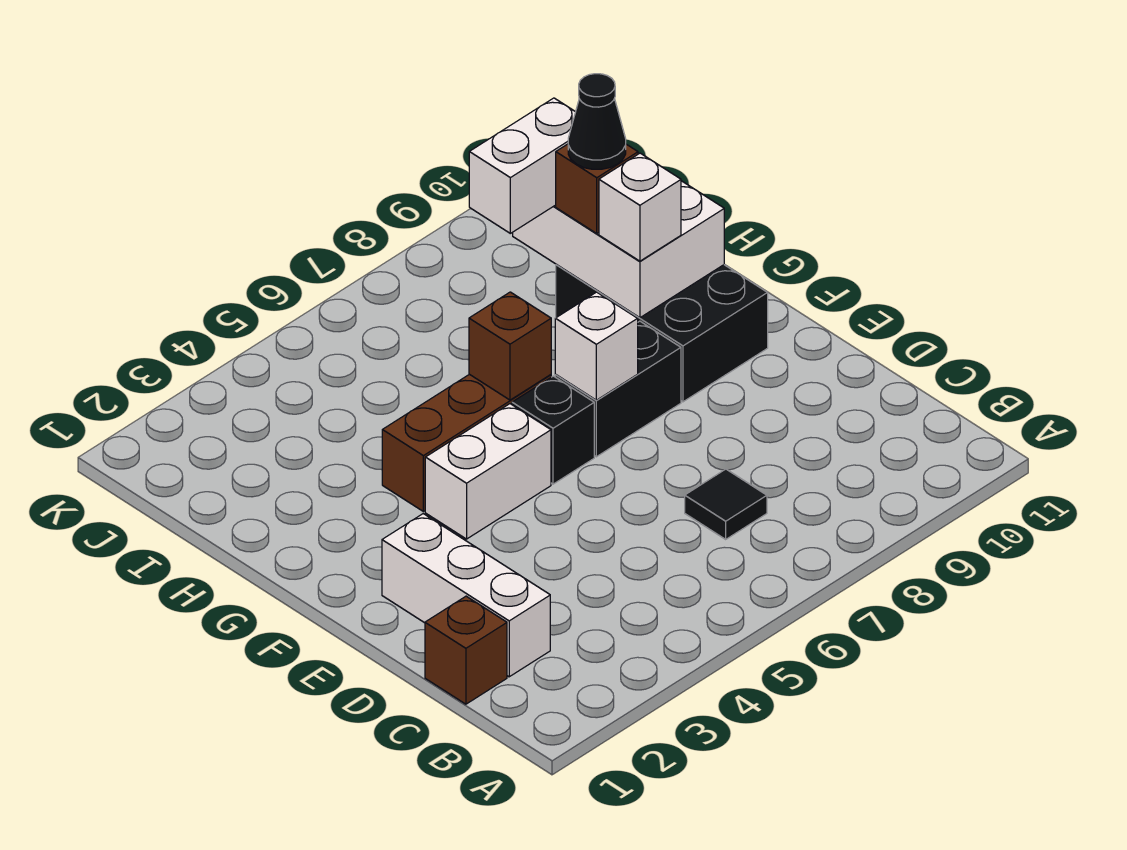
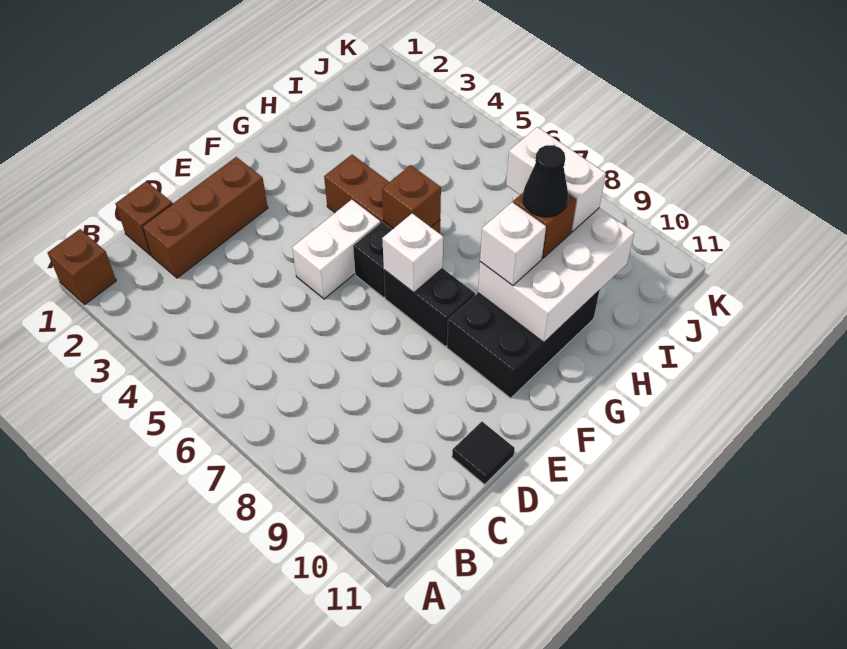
none -> brown 1x1 brick [47,229,116,304]
white 1x3 brick [382,514,550,677] -> brown 1x3 brick [142,157,268,278]
black 1x1 tile [685,469,767,539] -> black 1x1 tile moved to [452,422,515,484]
white 1x2 brick [425,404,551,539] -> white 1x2 brick turned to [292,200,380,299]

